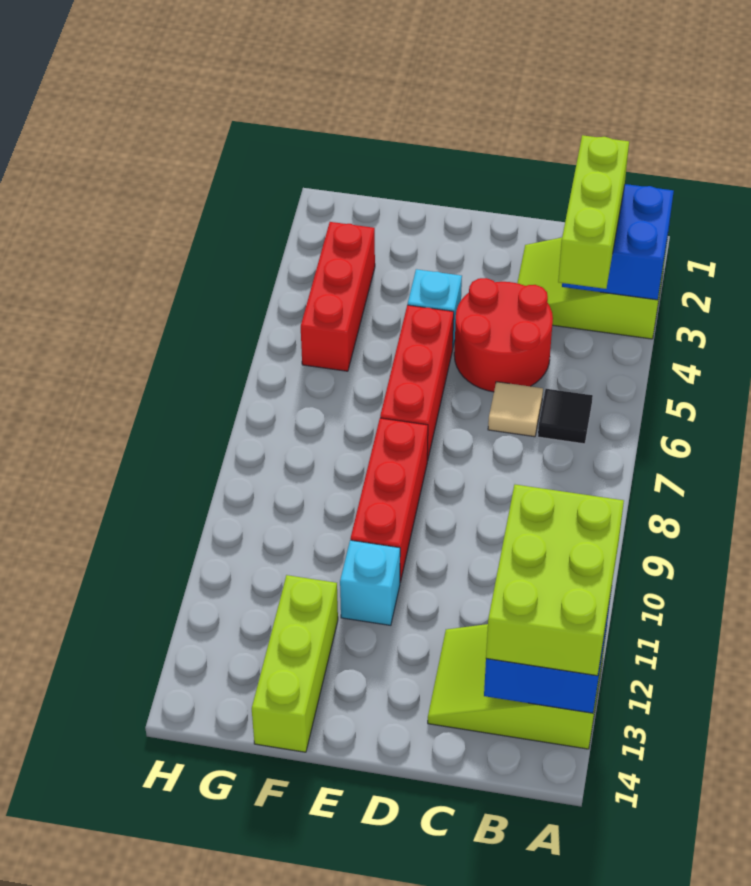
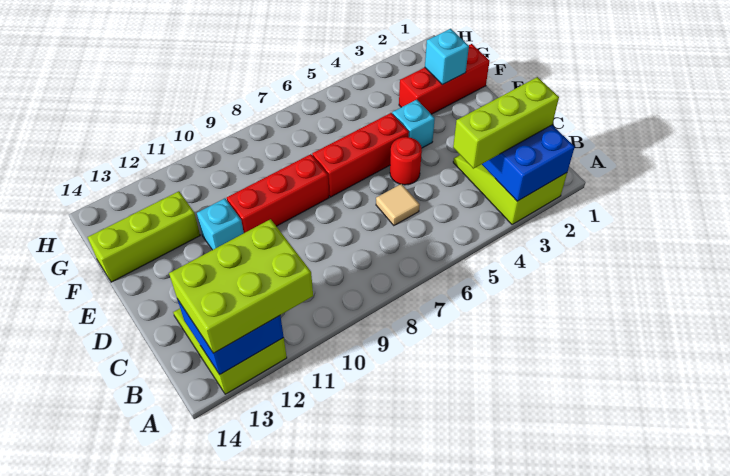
black 1x1 tile [538,389,593,444] -> none
red 2x2 round brick [454,278,553,392] -> red 1x1 round brick [390,137,422,185]
none -> cyan 1x1 brick [425,29,469,85]
red 1x3 brick [301,222,375,371] -> red 1x3 brick moved to [399,44,490,114]

